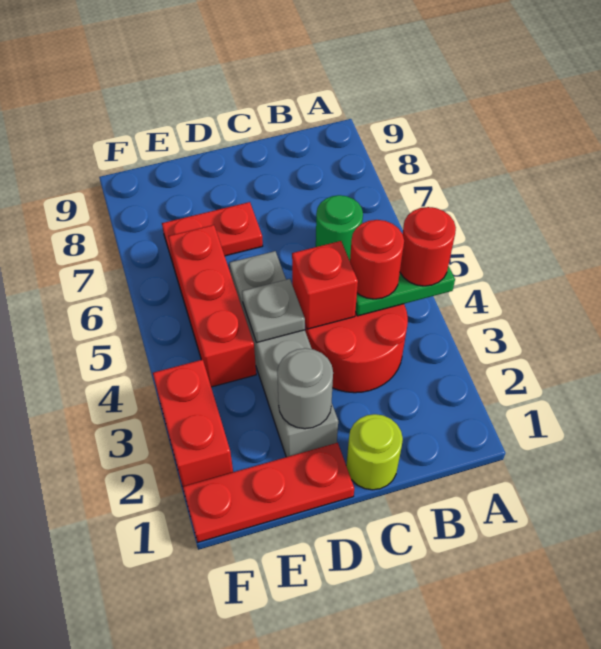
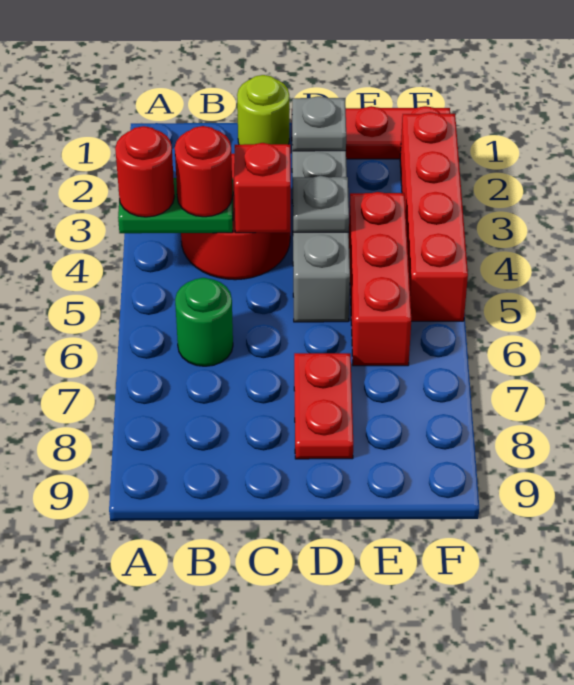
grey 1x1 round brick [277,348,333,429] -> grey 1x1 plate [292,96,346,151]
red 1x2 plate [162,202,263,266] -> red 1x2 plate turned to [294,353,353,459]
red 1x2 brick [153,360,233,486] -> red 1x4 brick [400,112,468,321]

